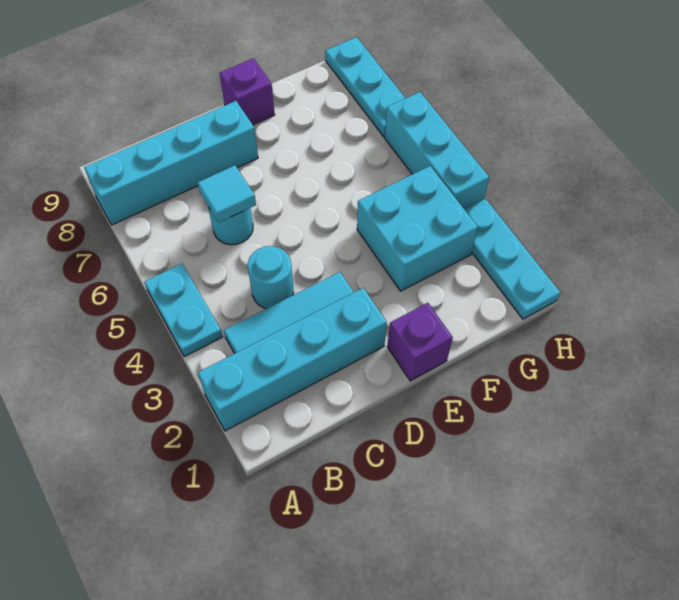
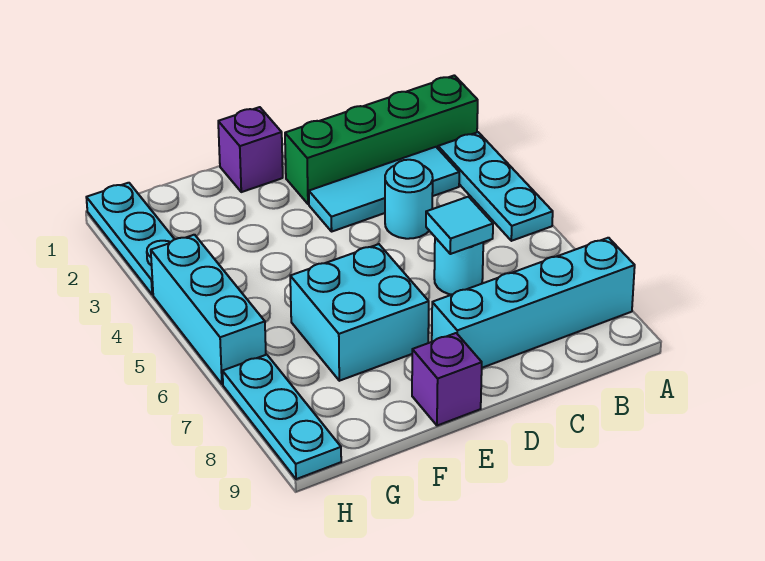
cyan 1x4 brick [198,288,387,431] -> green 1x4 brick [285,75,478,204]
cyan 1x2 plate [144,264,223,357] -> cyan 1x3 plate [438,132,553,241]
cyan 2x2 brick [357,166,478,291] -> cyan 2x2 brick moved to [290,244,429,381]

